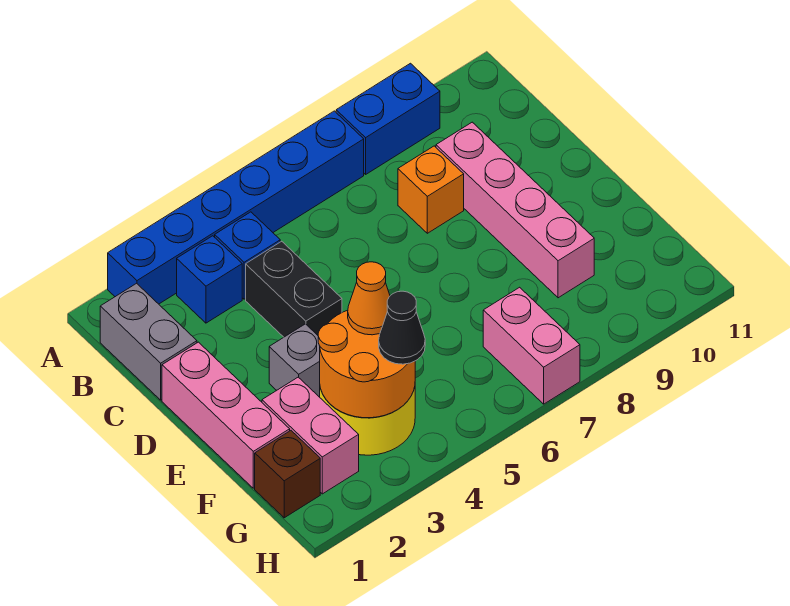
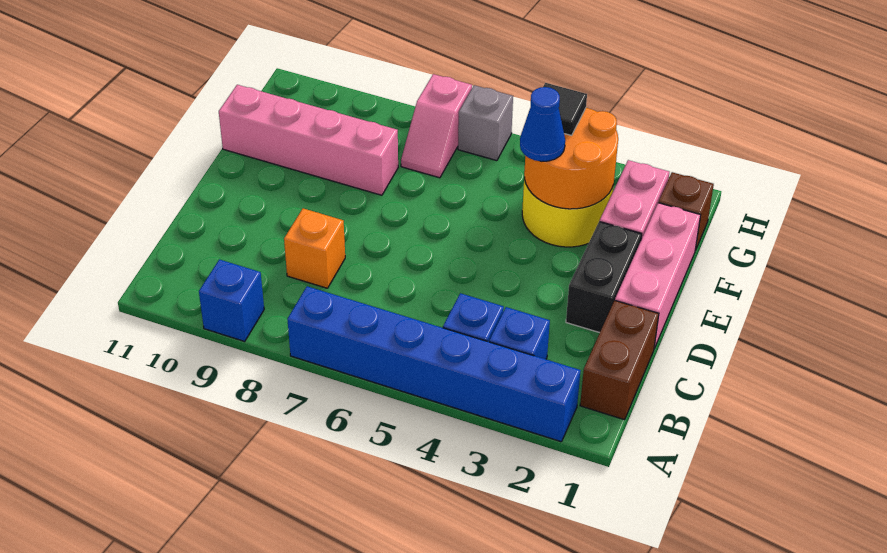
blue 1x2 brick [336,63,440,174] -> blue 1x1 brick [199,259,264,341]
grey 1x2 brick [100,283,197,400] -> brown 1x2 brick [580,300,659,420]
black 1x2 brick [246,241,342,337] -> black 1x2 brick moved to [566,221,642,333]
pink 1x4 brick [436,122,594,298] -> pink 1x4 brick turned to [219,85,398,195]
grey 1x1 brick [269,324,320,397] -> grey 1x1 brick moved to [458,85,513,161]
orange 1x1 cone [348,262,390,335] -> blue 1x1 cone [520,87,565,161]
black 1x1 cone [379,291,425,364] -> black 1x1 tile [543,83,587,135]
pink 1x2 brick [483,287,580,404] -> pink 1x2 slope [401,74,472,178]

